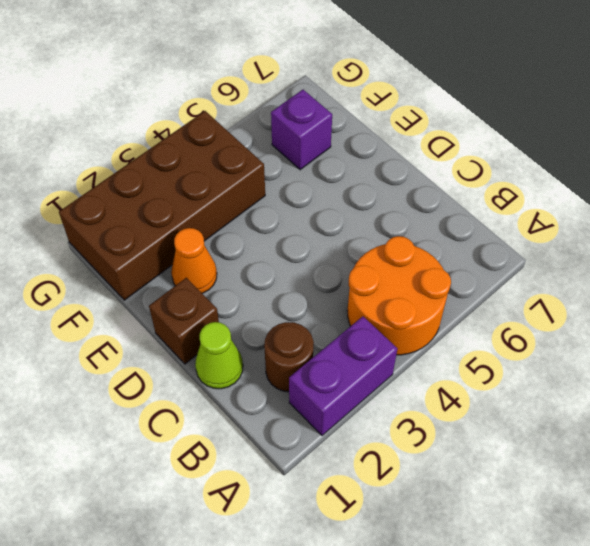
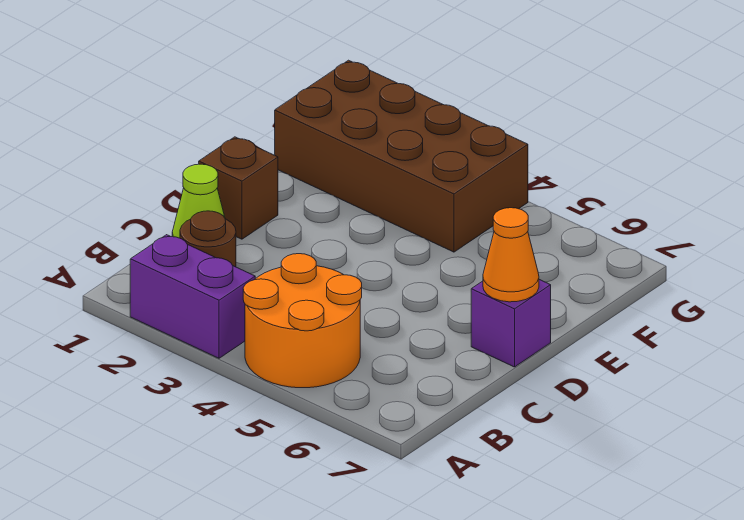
orange 1x1 cone [171,228,217,293] -> orange 1x1 cone moved to [483,208,539,302]
purple 1x1 brick [271,90,332,170] -> purple 1x1 brick moved to [471,280,551,367]

